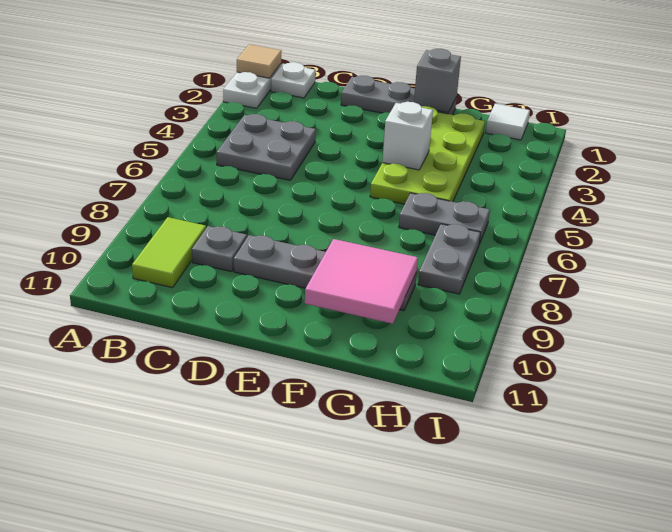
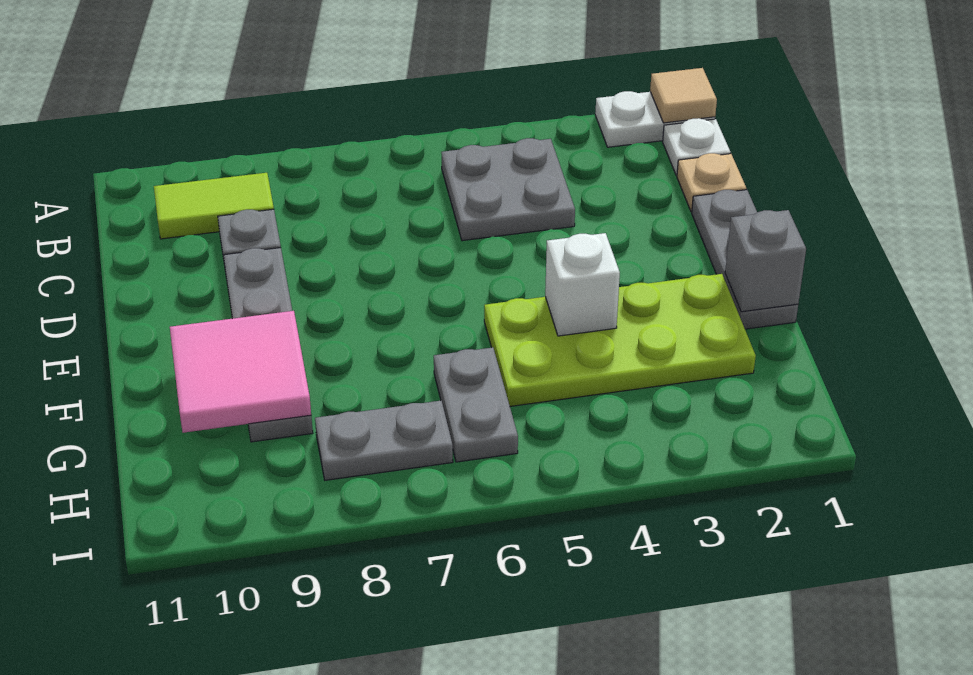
none -> tan 1x1 plate [677,153,746,212]
white 1x1 tile [486,104,530,140] -> none

